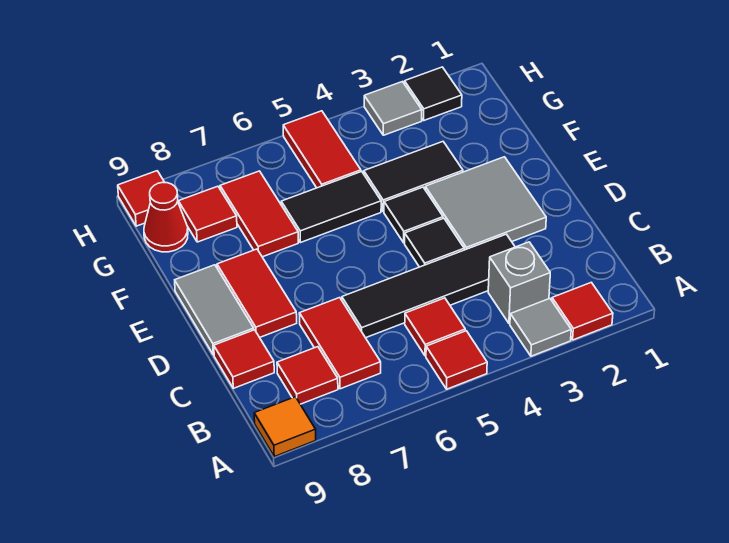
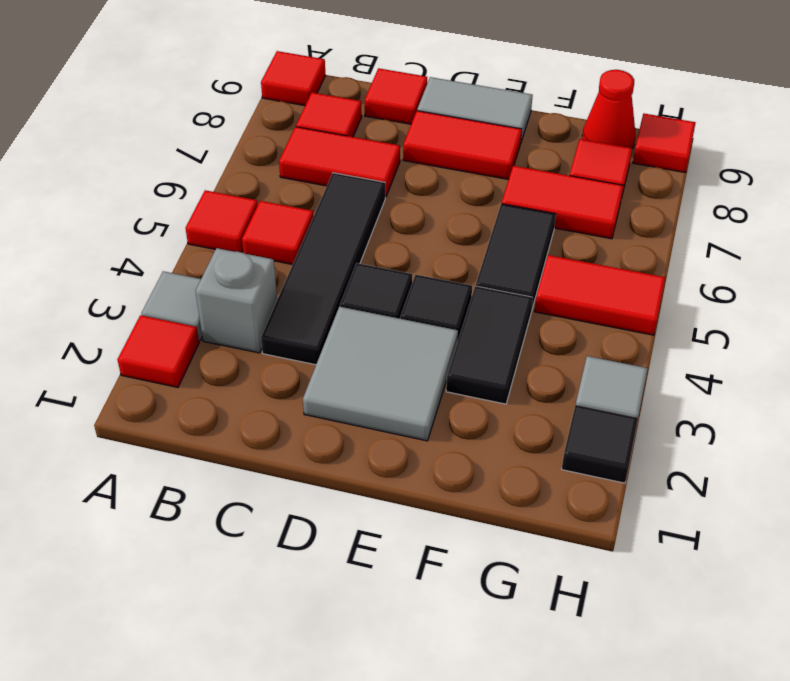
orange 1x1 tile [254,397,316,457] -> red 1x1 tile [261,51,325,106]

